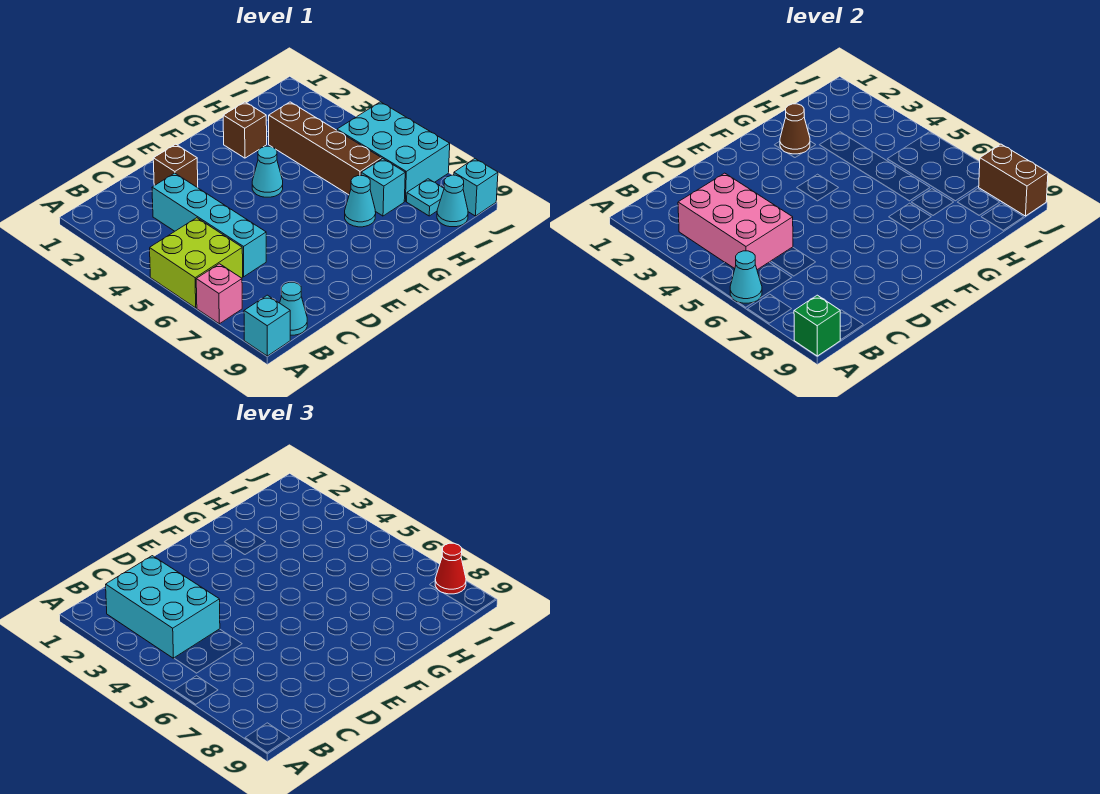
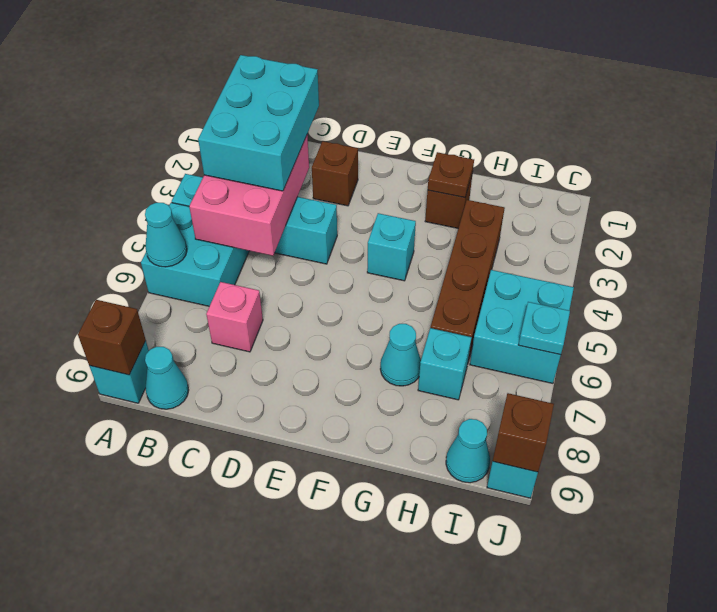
lime 2x2 brick [150,218,243,308] -> cyan 2x2 brick [141,203,249,306]
pink 1x1 brick [196,264,242,324] -> pink 1x1 brick moved to [206,282,263,352]
green 1x1 brick [794,295,840,356] -> brown 1x1 brick [78,300,146,375]
cyan 1x4 brick [152,173,266,277] -> cyan 1x4 brick turned to [172,174,337,264]
cyan 1x1 cone [252,146,283,197] -> cyan 1x1 brick [367,213,416,281]
brown 1x1 cone [780,104,810,154] -> brown 1x1 plate [428,152,474,198]
cyan 2x3 brick [337,102,450,201] -> cyan 2x2 brick [470,270,574,383]
cyan 1x1 plate [407,179,444,216] -> cyan 1x1 plate moved to [519,302,570,355]
brown 1x2 brick [979,144,1048,216] -> brown 1x1 brick [493,393,554,472]
red 1x1 cone [435,543,466,594] -> none

